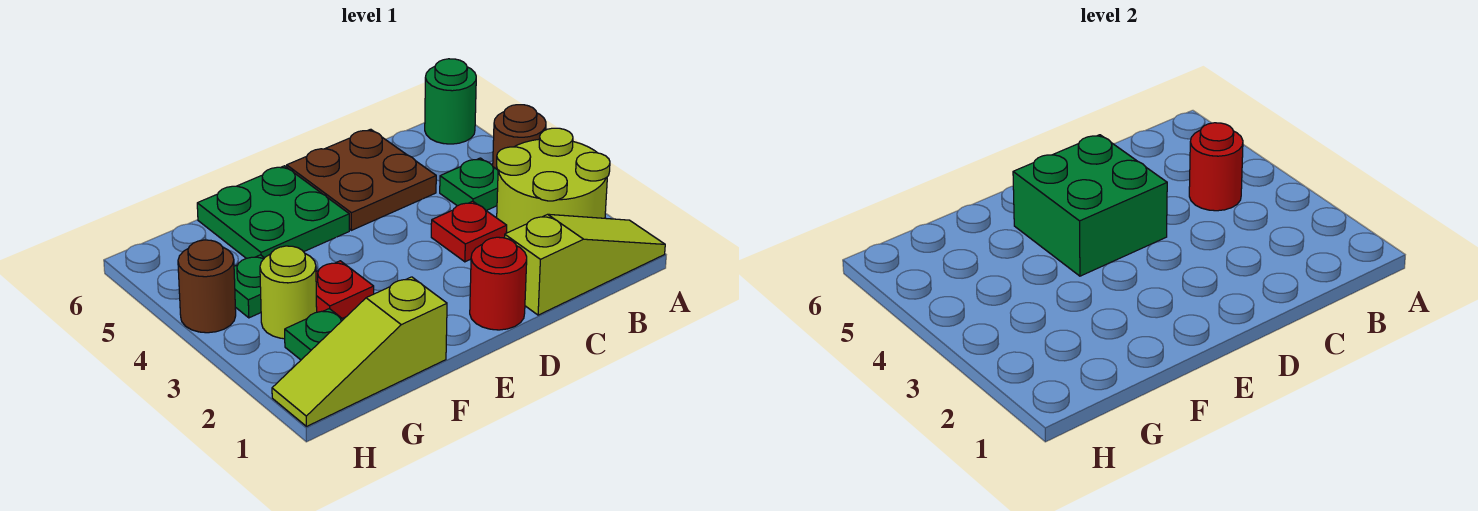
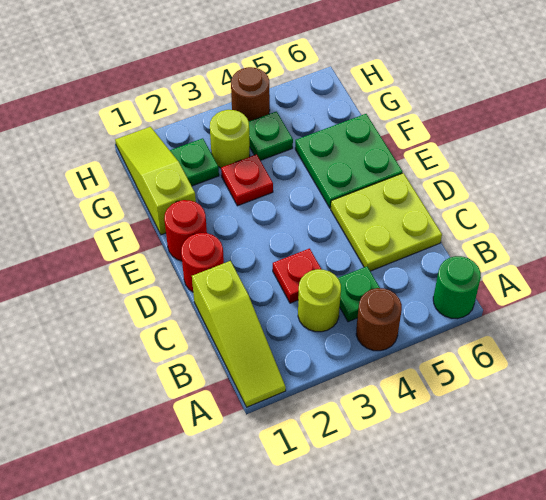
lime 2x2 round brick [497,128,610,233] -> lime 1x1 round brick [298,269,341,332]
red 1x1 round brick [1189,123,1243,211] -> red 1x1 round brick moved to [164,200,207,261]
brown 2x2 plate [287,129,436,230] -> lime 2x2 plate [331,173,442,271]
green 2x2 brick [1013,135,1167,276] -> none

